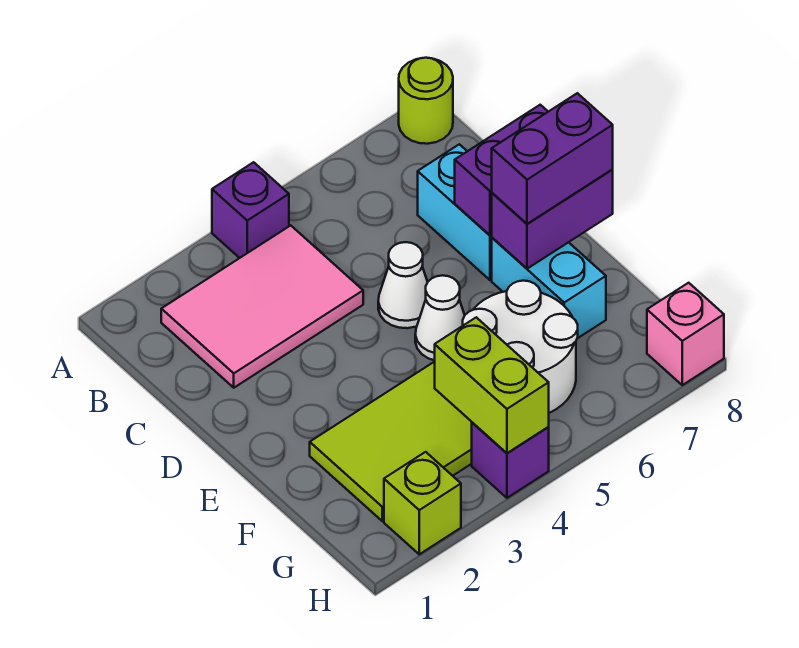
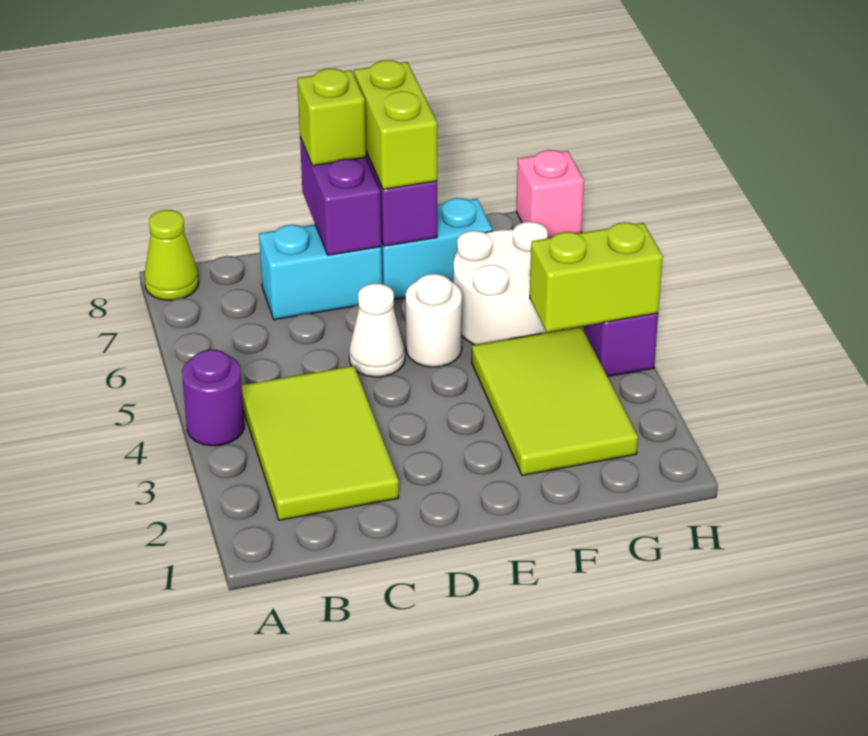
purple 1x1 brick [212,162,289,258] -> purple 1x1 round brick [182,349,244,446]
lime 1x1 round brick [399,58,453,144] -> lime 1x1 cone [144,210,199,300]
pink 2x3 tile [161,225,363,388] -> lime 2x3 tile [242,366,399,520]
white 1x1 cone [415,275,465,360] -> white 1x1 round brick [406,274,462,367]
purple 1x2 brick [492,93,613,224] -> lime 1x2 brick [354,60,437,189]
lime 1x1 brick [384,452,461,554] -> lime 1x1 brick moved to [297,69,366,166]

